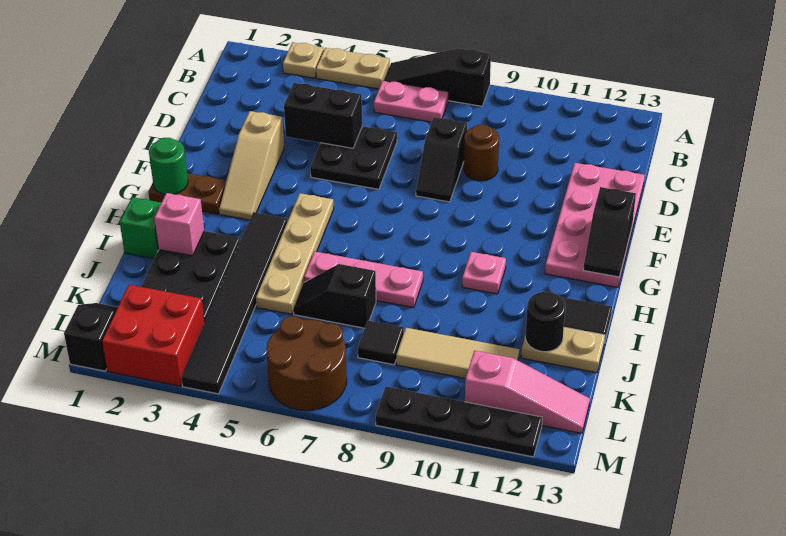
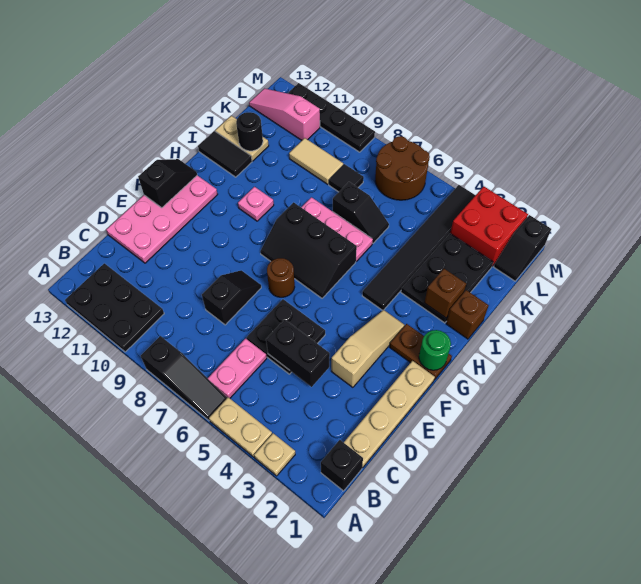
none -> black 2x3 plate [65,263,164,352]
none -> black 1x1 brick [321,440,363,491]
pink 1x2 plate [374,81,448,122] -> pink 1x2 plate turned to [208,339,267,398]
brown 1x1 round brick [464,124,499,181] -> brown 1x1 round brick moved to [267,258,295,297]
tan 1x4 plate [256,193,334,314] -> tan 1x4 plate moved to [344,361,435,468]
none -> black 2x3 slope [260,202,357,298]
green 1x1 brick [120,197,161,259] -> brown 1x1 brick [446,290,489,339]
pink 1x1 brick [154,193,204,256] -> brown 1x1 brick [424,269,466,318]
tan 1x3 tile [396,328,519,379] -> tan 1x2 tile [289,138,343,184]

